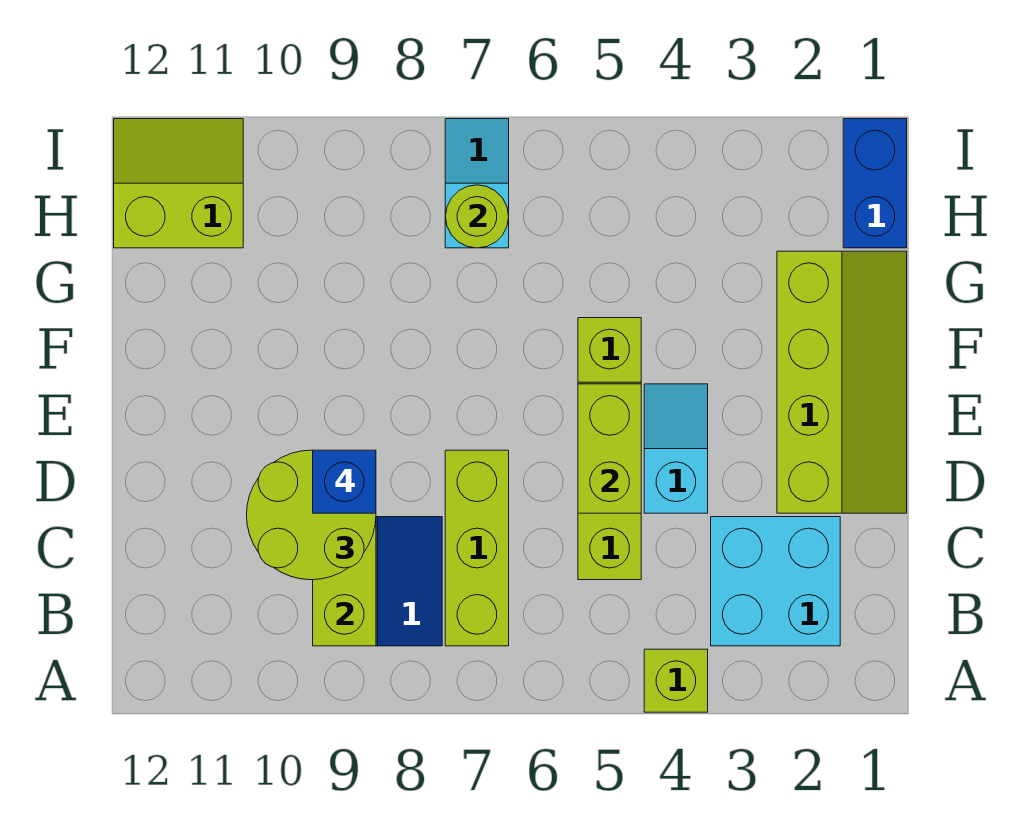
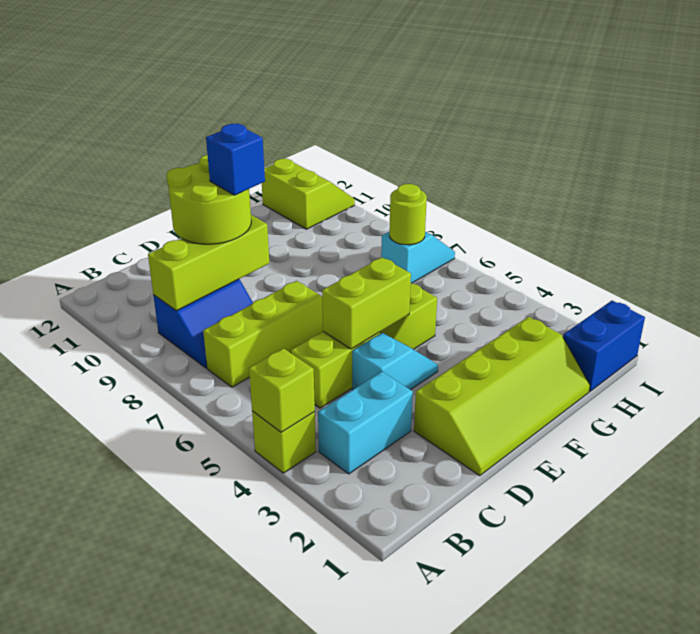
none -> lime 1x1 brick [249,348,315,432]
cyan 2x2 brick [711,517,840,646] -> cyan 1x2 brick [318,372,413,474]

